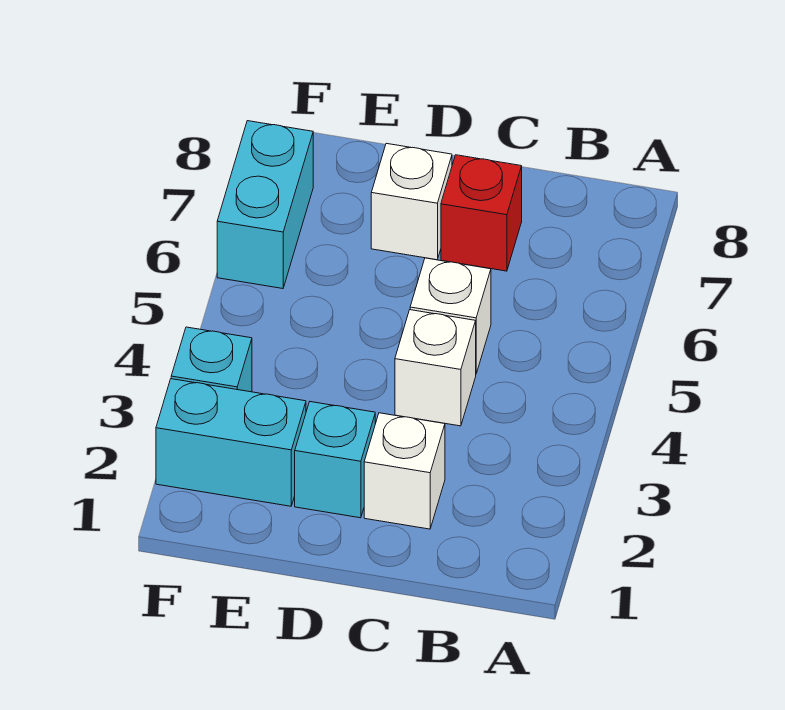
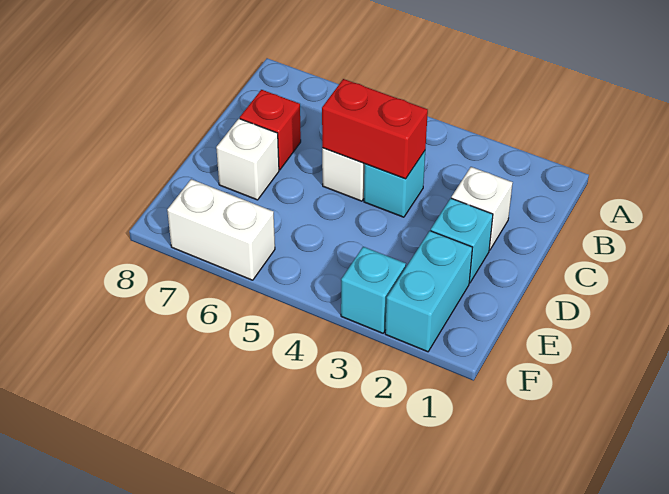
white 1x1 brick [395,310,476,426] -> cyan 1x1 brick [364,151,425,217]
none -> red 1x2 brick [322,79,428,179]
cyan 1x2 brick [217,121,313,289] -> white 1x2 brick [167,179,275,280]

